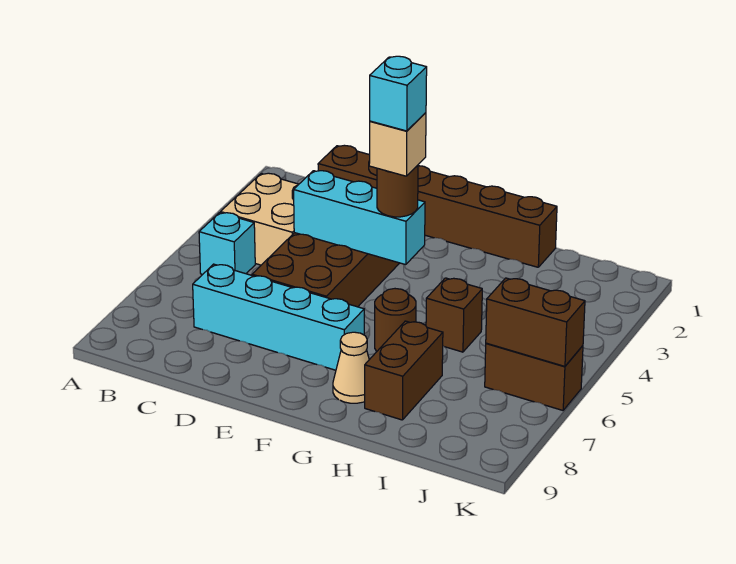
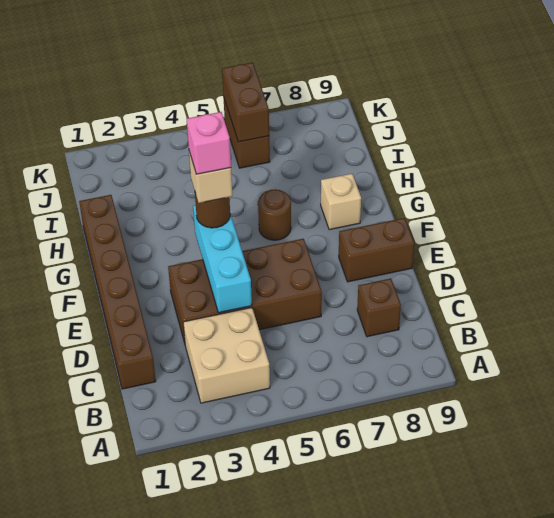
cyan 1x1 brick [199,213,255,274] -> none
cyan 1x4 brick [193,264,364,370] -> none
cyan 1x1 brick [370,56,427,131] -> pink 1x1 brick [187,112,231,174]
tan 1x1 cone [333,332,369,403] -> tan 1x1 brick [321,174,361,230]
brown 1x1 brick [426,278,482,352] -> brown 1x1 brick moved to [357,278,401,337]
brown 1x2 brick [365,321,443,420] -> brown 1x2 brick moved to [339,218,414,282]

